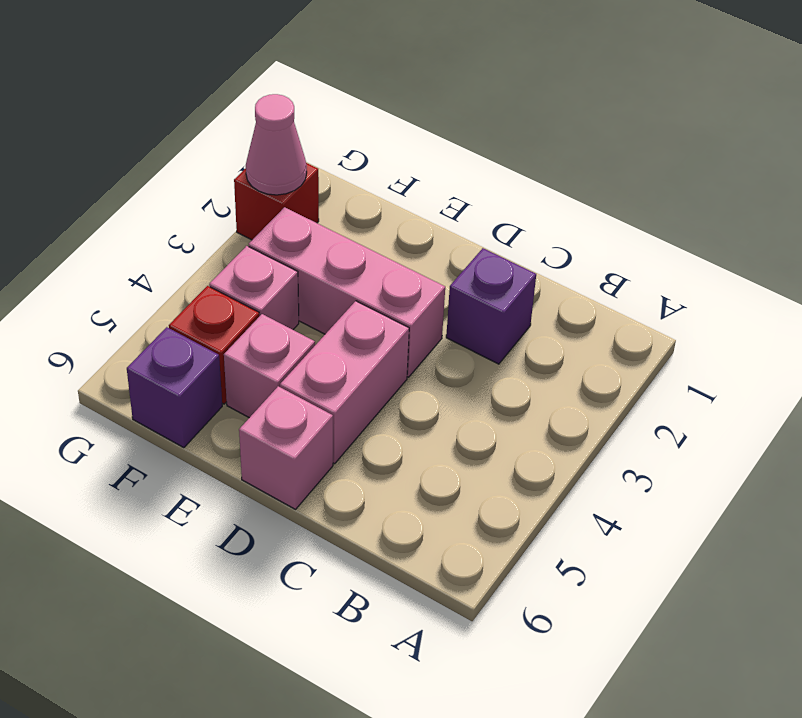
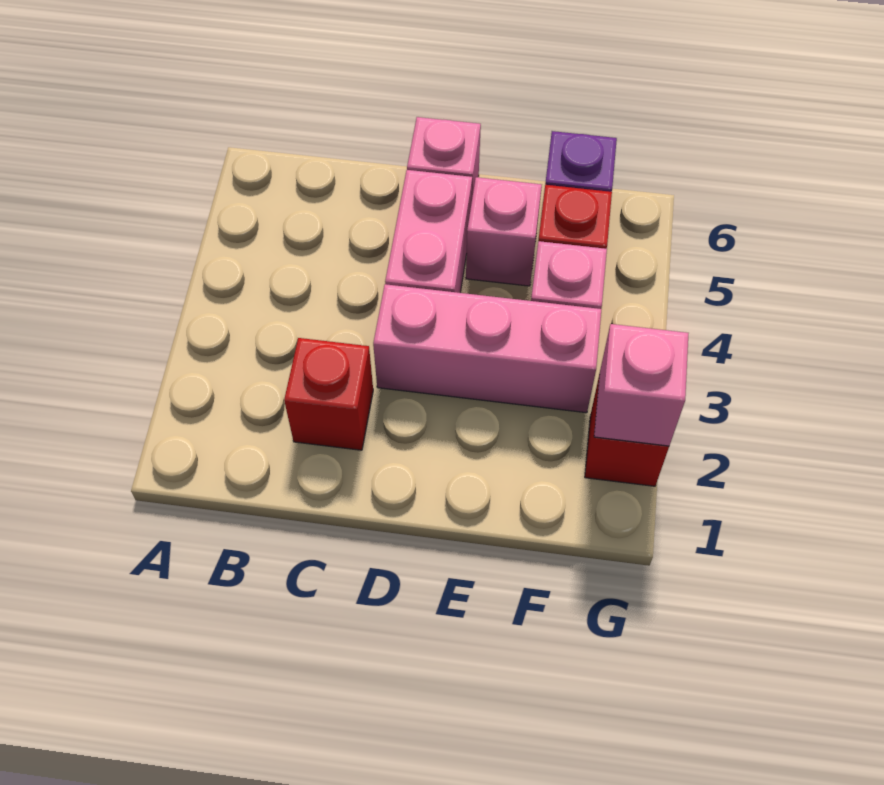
purple 1x1 brick [446,248,536,364] -> red 1x1 brick [284,338,373,450]
pink 1x1 cone [246,94,307,195] -> pink 1x1 brick [594,324,689,446]

